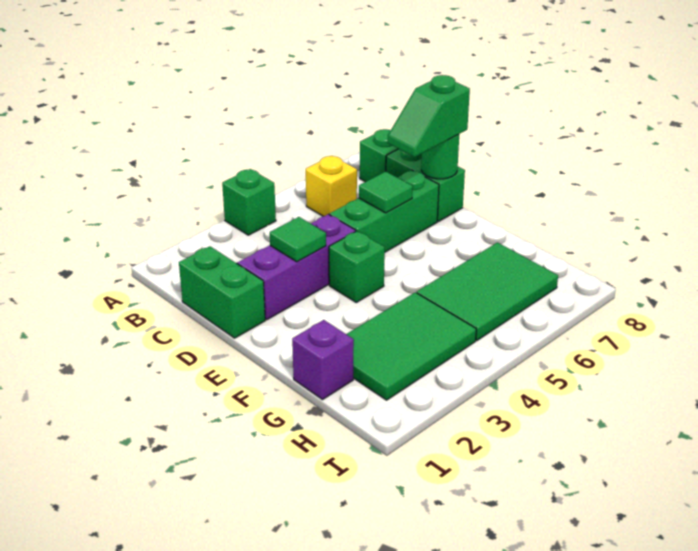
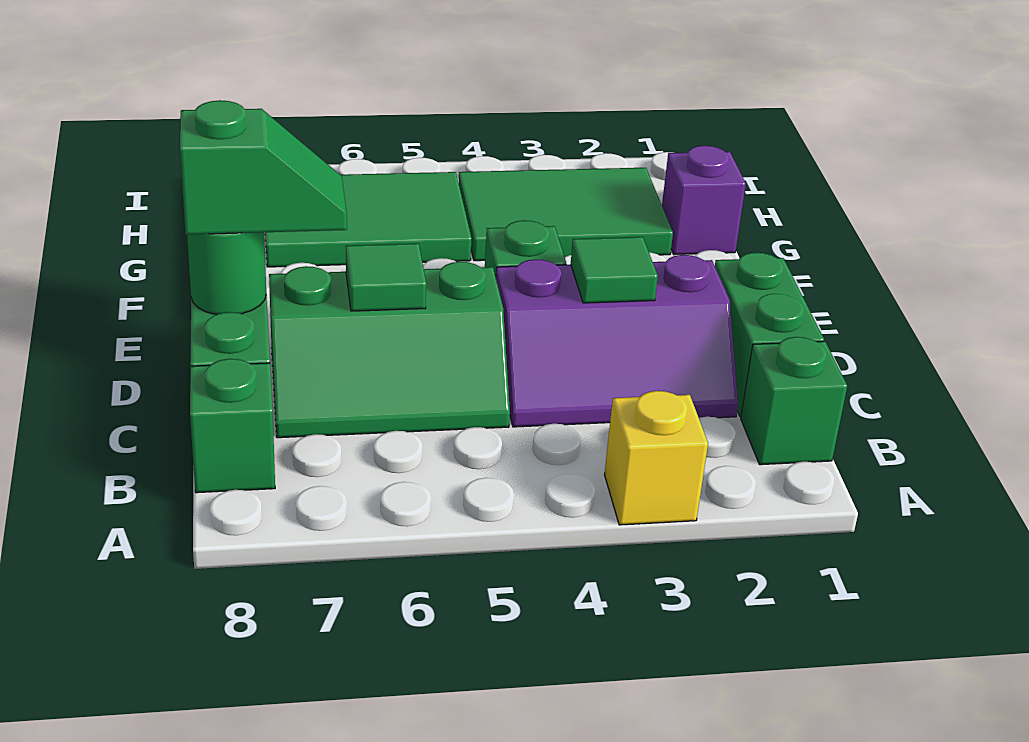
green 1x1 brick [222,169,276,235] -> green 1x1 brick moved to [741,337,847,465]
yellow 1x1 brick [306,156,357,216] -> yellow 1x1 brick moved to [604,391,708,525]

